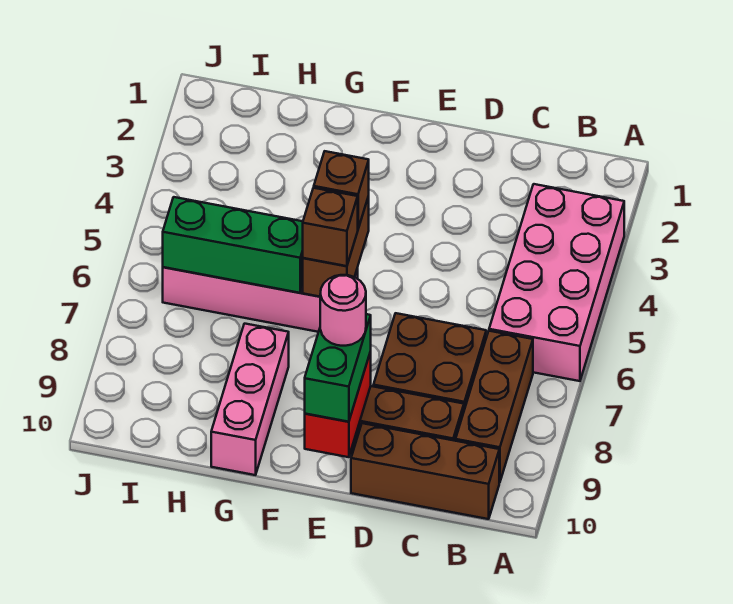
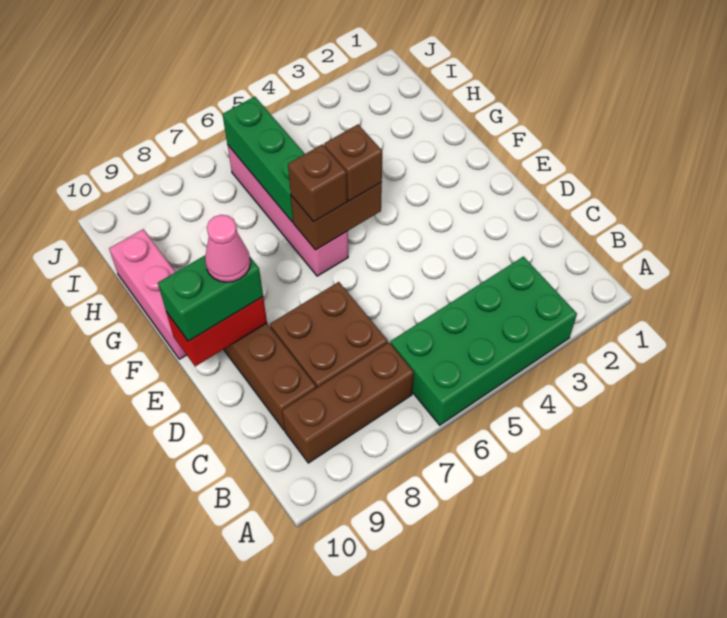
pink 2x4 brick [489,184,624,381] -> green 2x4 brick [391,257,577,425]
brown 1x3 brick [351,423,499,519] -> none
pink 1x1 round brick [320,275,366,346] -> pink 1x1 cone [205,215,250,282]
pink 1x3 brick [211,324,289,475] -> pink 1x3 brick turned to [109,229,186,359]

